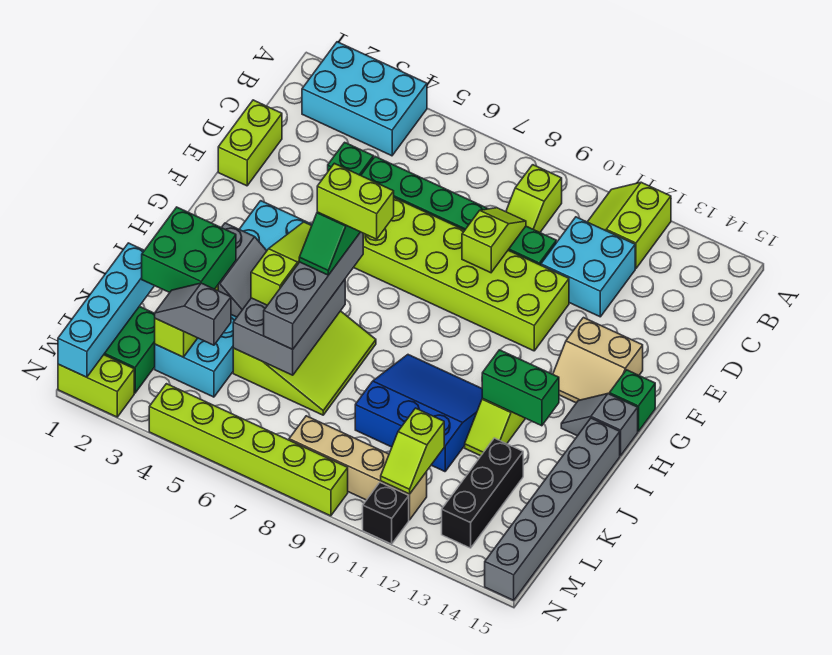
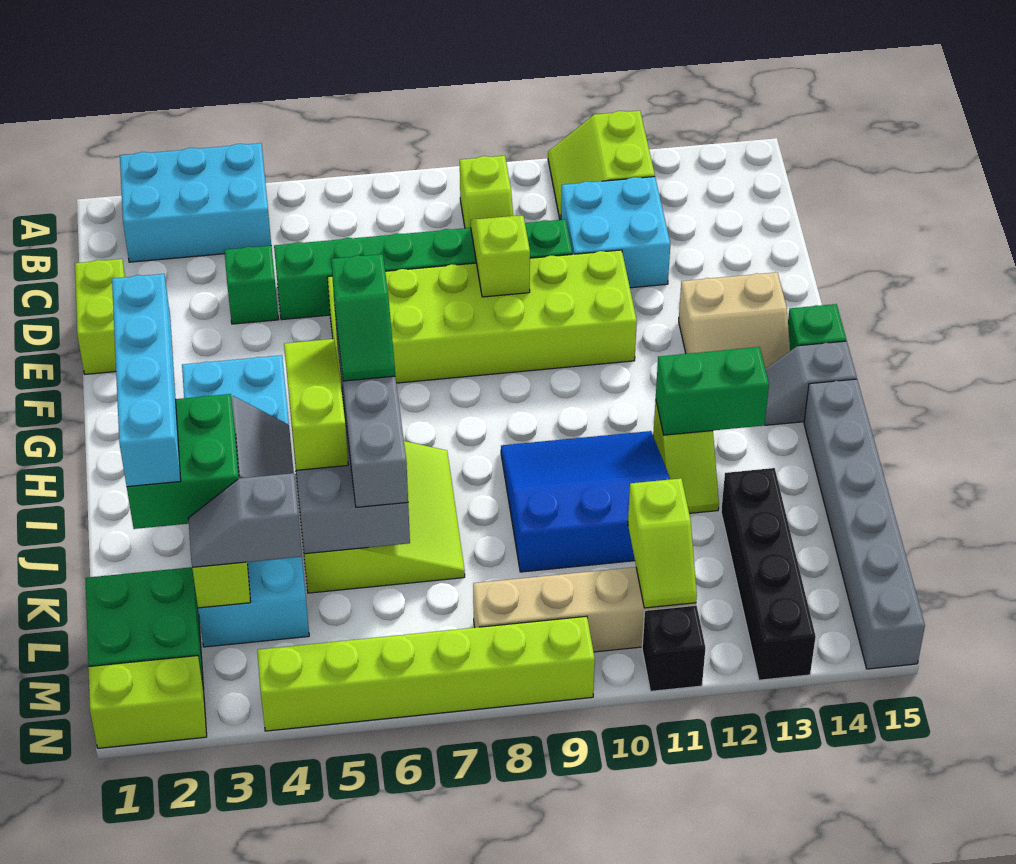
lime 1x2 brick [317,163,394,239] -> none
cyan 1x4 brick [58,243,154,377] -> cyan 1x4 brick moved to [112,274,181,487]
black 1x3 brick [442,438,523,548] -> black 1x4 brick [721,468,816,680]

